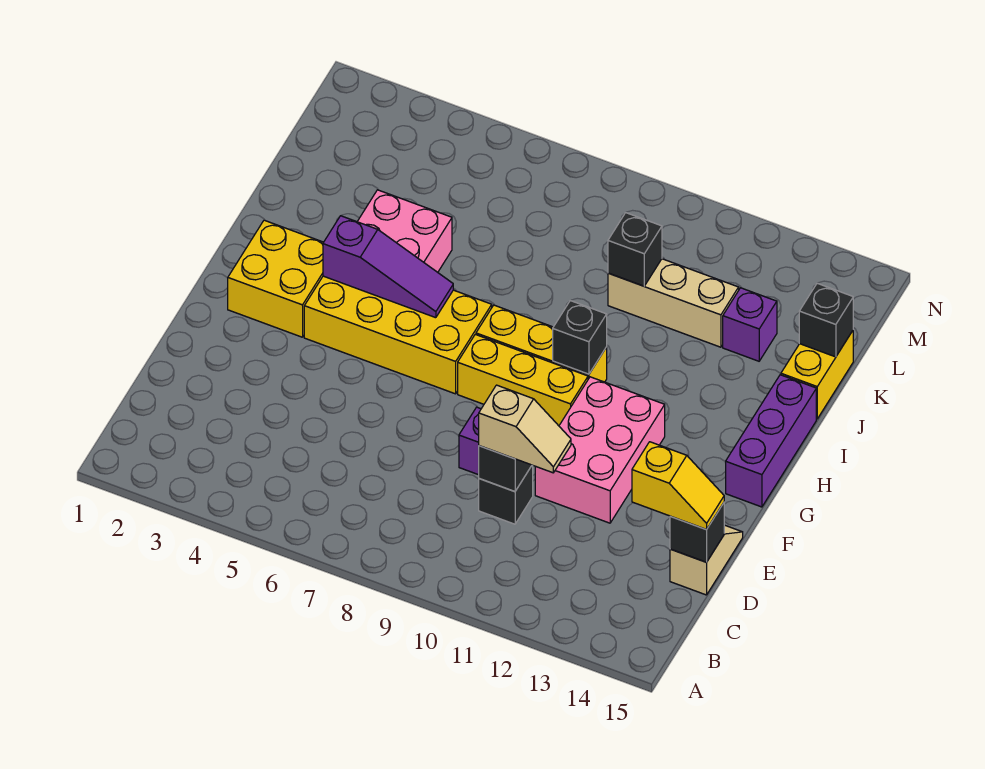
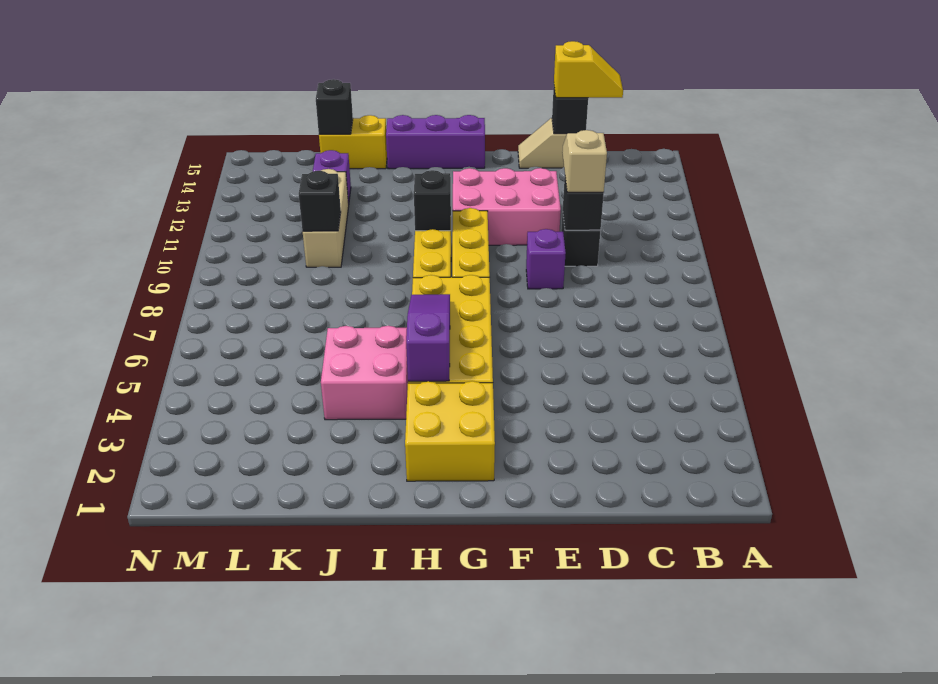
yellow 1x2 slope [632,442,724,530] -> yellow 1x2 slope turned to [554,41,623,98]

